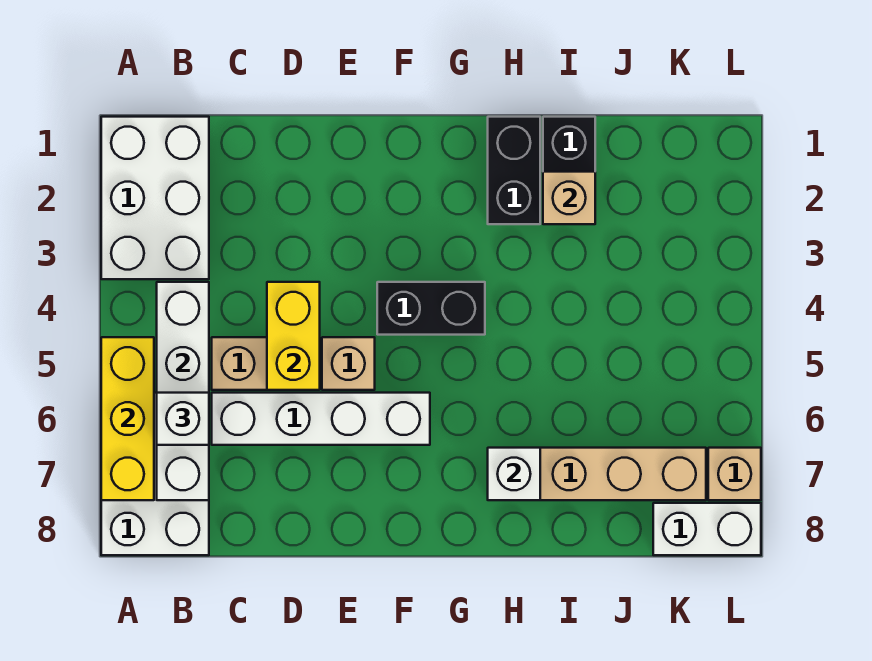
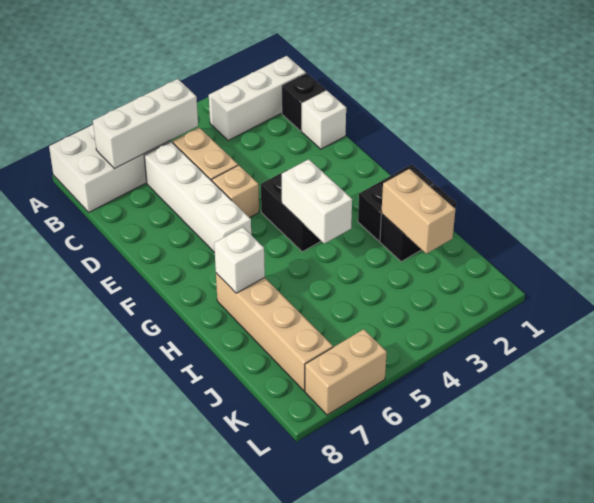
white 2x3 brick [101,117,209,279] -> white 1x3 brick [209,56,306,140]
yellow 1x3 brick [101,337,154,500] -> none
white 1x4 brick [157,282,209,500] -> white 1x3 brick [93,79,198,169]
white 1x1 brick [157,393,209,445] -> white 1x1 brick moved to [302,90,346,149]
none -> black 1x1 brick [282,73,326,131]
yellow 1x2 brick [267,282,320,390] -> none
tan 1x1 brick [543,172,595,224] -> tan 1x2 brick [381,169,455,254]
white 1x2 brick [653,503,761,555] -> white 1x2 brick moved to [282,159,352,244]
tan 1x1 brick [708,448,761,500] -> tan 1x2 brick [305,329,387,415]

